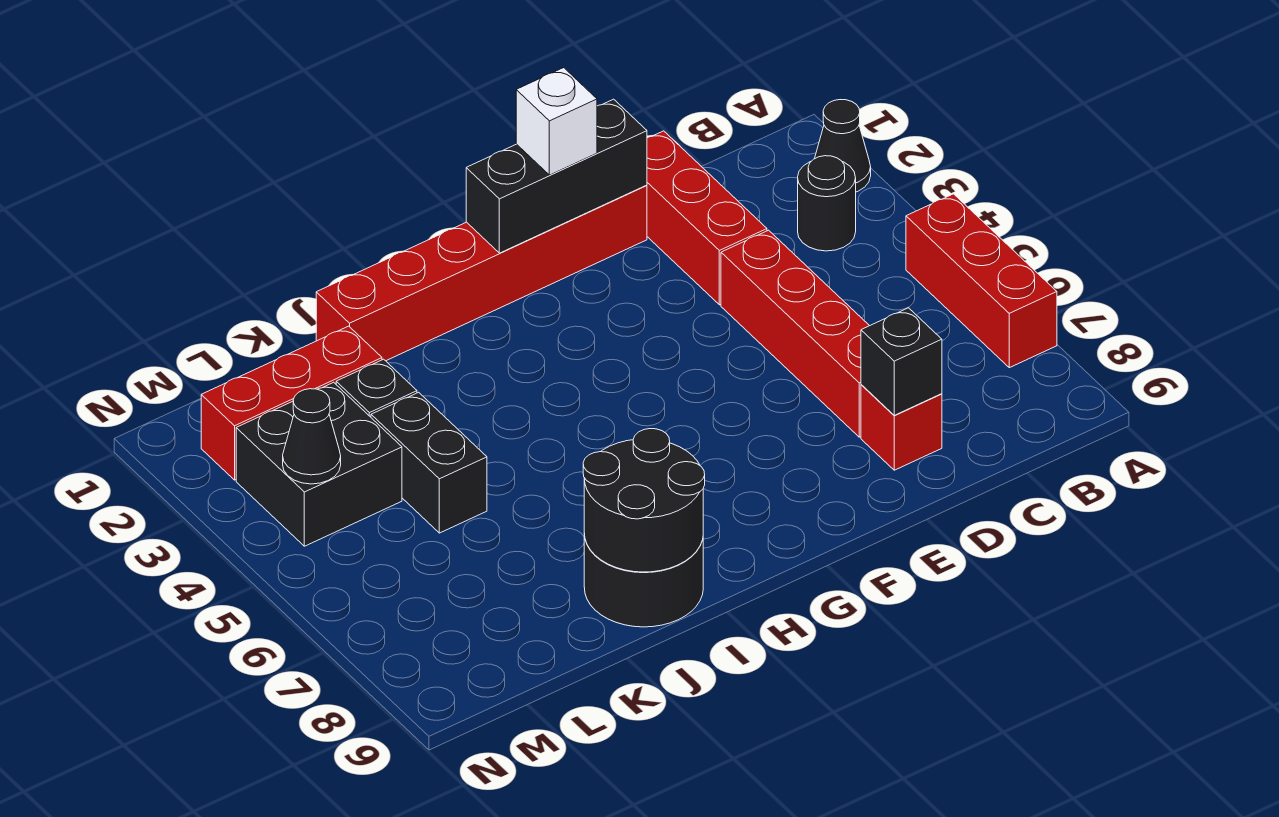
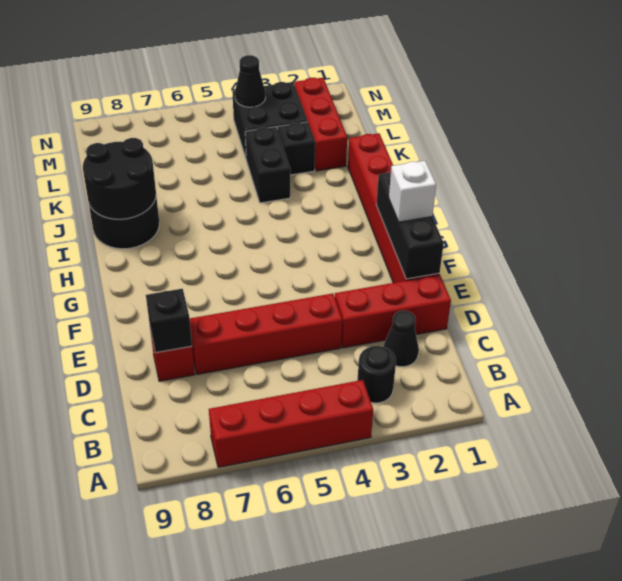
black 1x1 cone [815,100,871,192] -> black 1x1 cone moved to [384,311,419,367]
red 1x3 brick [906,194,1057,368] -> red 1x4 brick [209,380,373,467]
black 1x2 brick [371,392,487,533] -> black 1x2 brick turned to [245,127,291,203]

